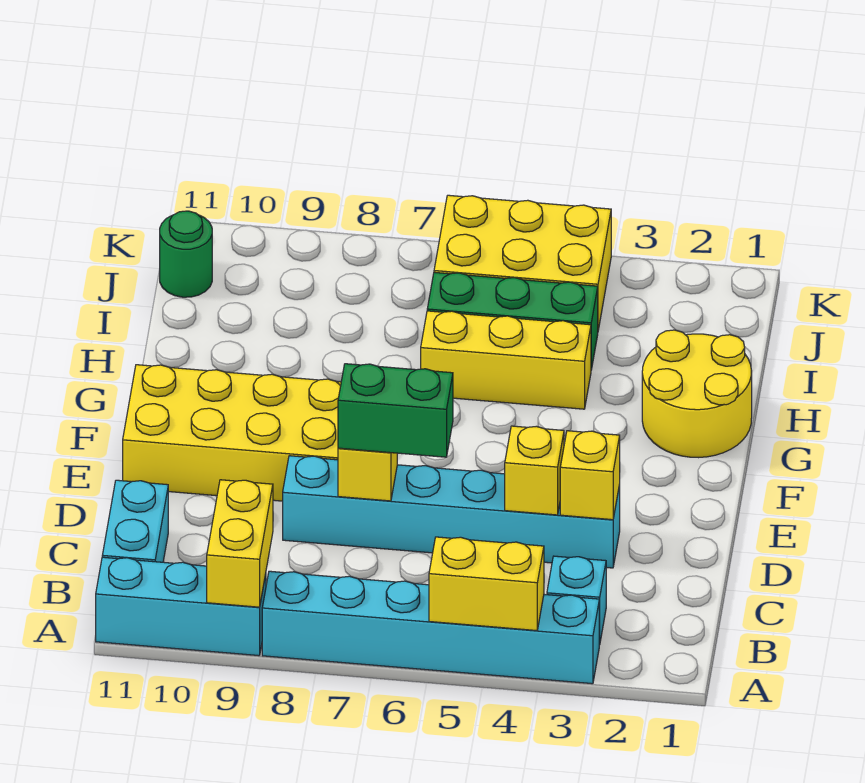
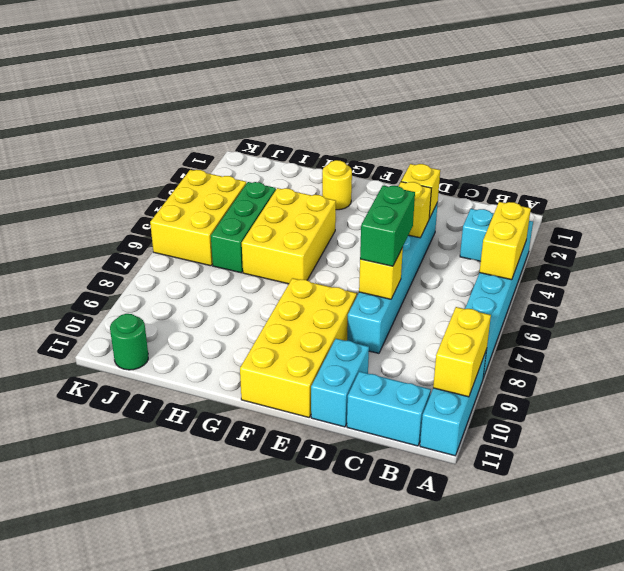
yellow 1x2 brick [207,480,273,607] -> yellow 1x2 brick turned to [433,307,491,397]
none -> cyan 1x2 brick [311,339,369,427]
yellow 2x2 round brick [642,330,752,458] -> yellow 1x1 round brick [322,160,352,210]
yellow 1x3 brick [421,311,591,409] -> yellow 2x3 brick [242,188,336,284]

